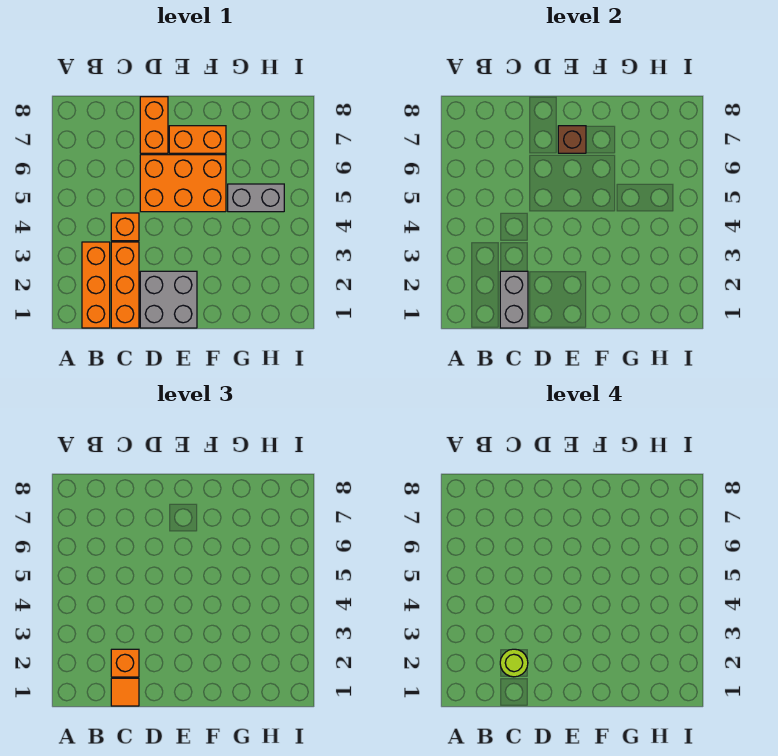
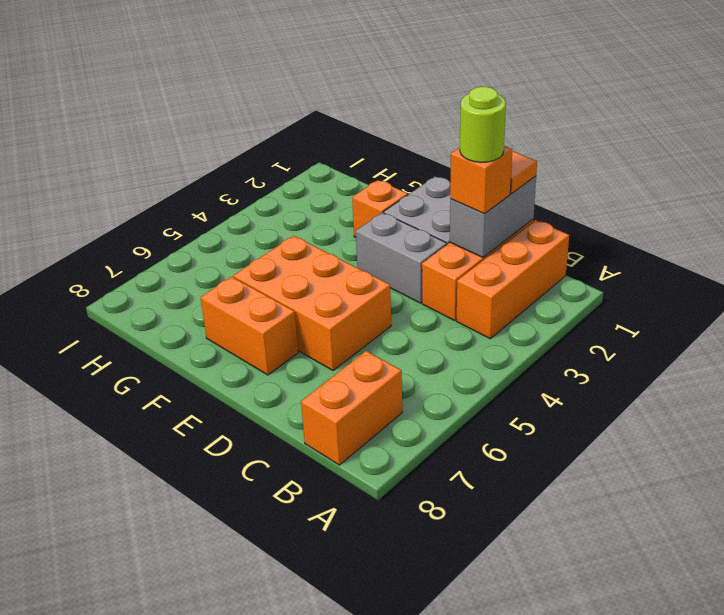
orange 1x1 brick [111,213,139,241] -> orange 1x1 brick moved to [352,180,408,237]
orange 1x2 brick [140,97,168,153] -> orange 1x2 brick moved to [301,351,402,465]
brown 1x1 brick [558,126,586,153] -> none
grey 1x2 brick [228,184,284,212] -> grey 1x2 brick moved to [356,213,447,303]

